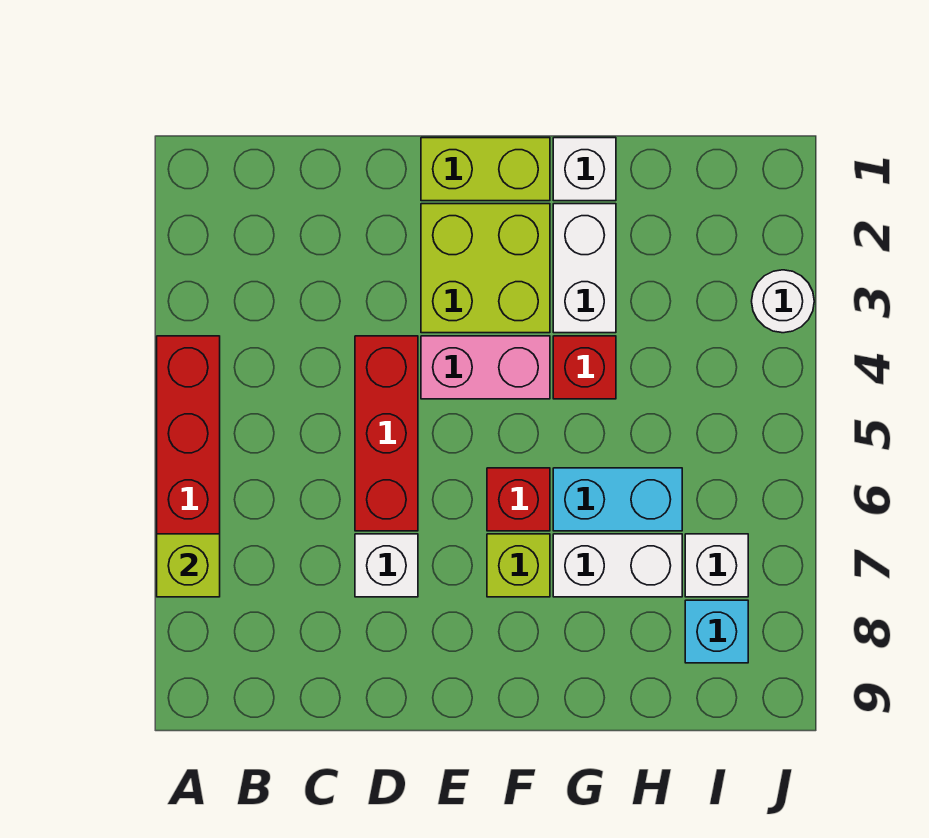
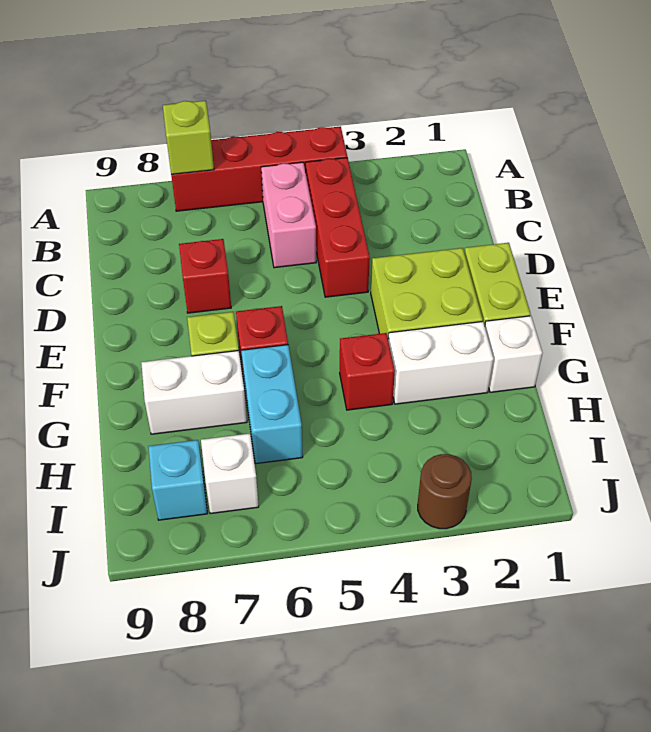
red 1x3 brick [355,336,418,531] -> red 1x3 brick turned to [306,158,370,297]
white 1x1 brick [355,534,418,597] -> red 1x1 brick [179,239,231,313]
pink 1x2 brick [421,336,550,399] -> pink 1x2 brick moved to [261,162,316,268]
white 1x2 brick [553,534,682,597] -> white 1x2 brick turned to [141,351,247,434]
white 1x1 round brick [752,270,814,333] -> brown 1x1 round brick [418,454,472,529]

